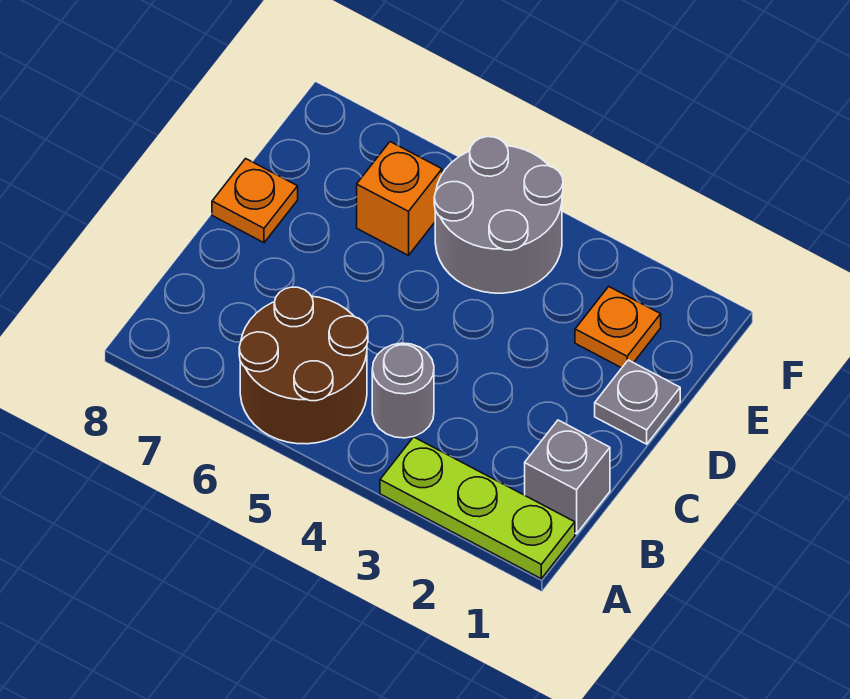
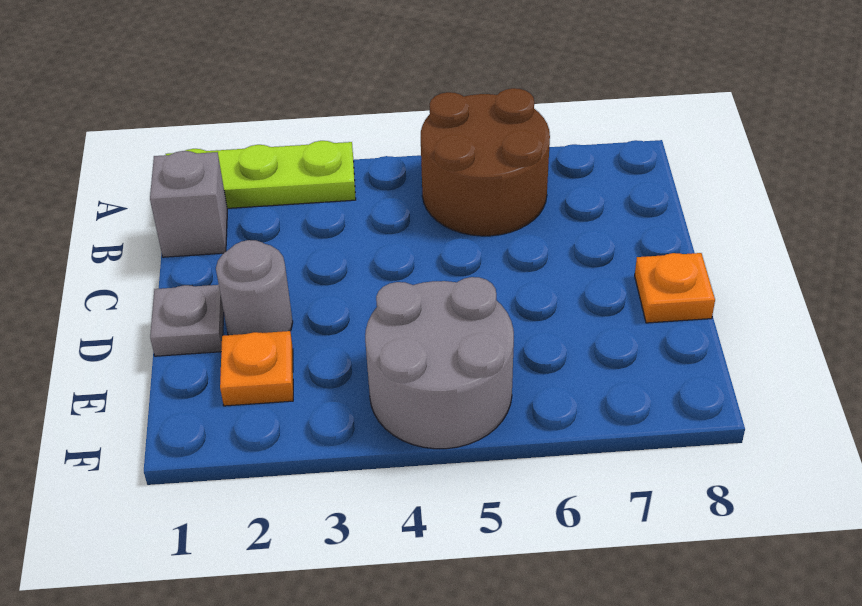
grey 1x1 round brick [372,343,434,438] -> grey 1x1 round brick moved to [216,240,293,335]
orange 1x1 brick [357,142,442,255] -> none

